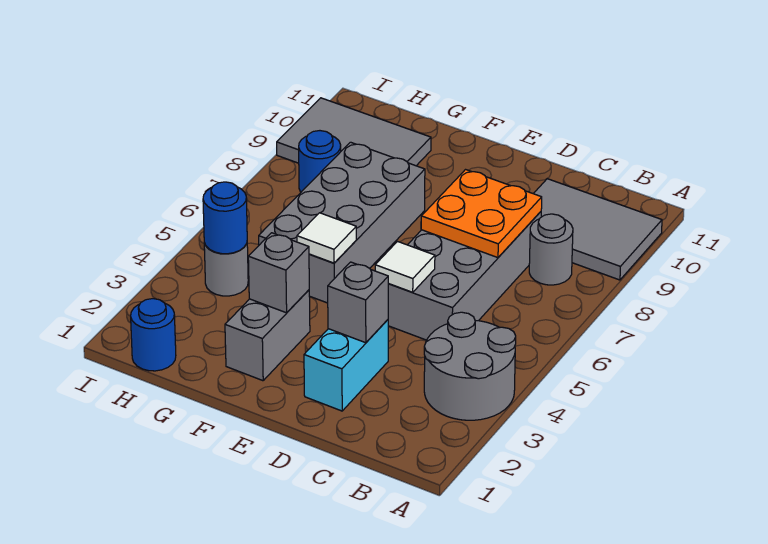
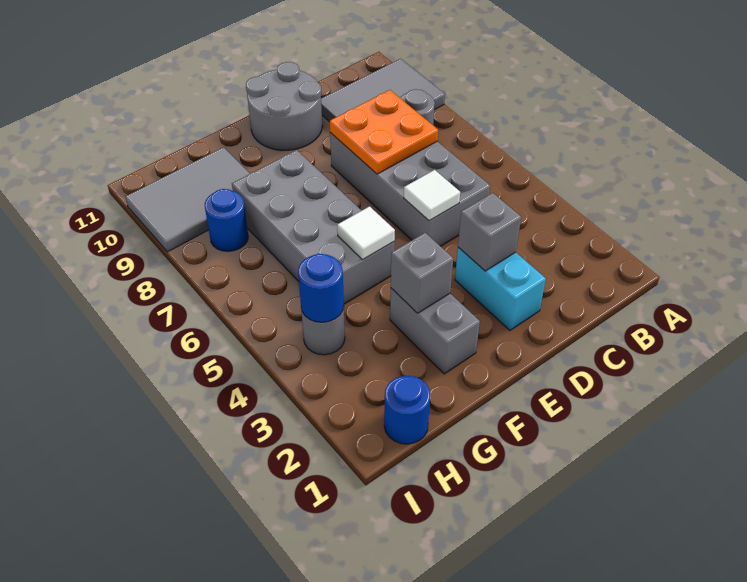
grey 2x2 round brick [424,312,516,420] -> grey 2x2 round brick moved to [246,62,322,150]

